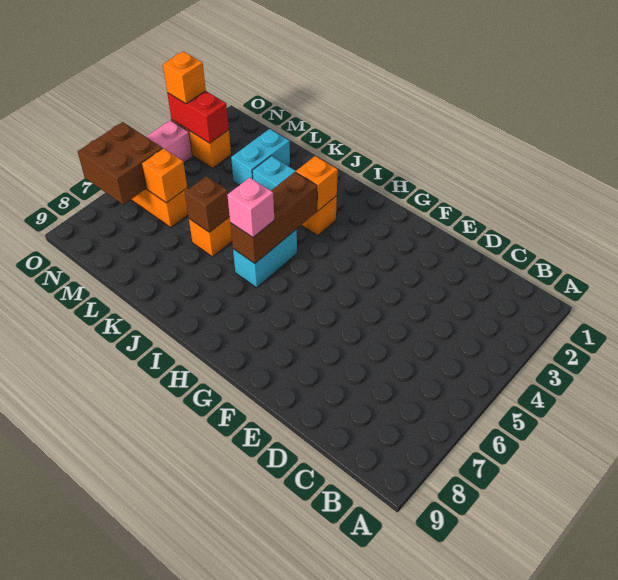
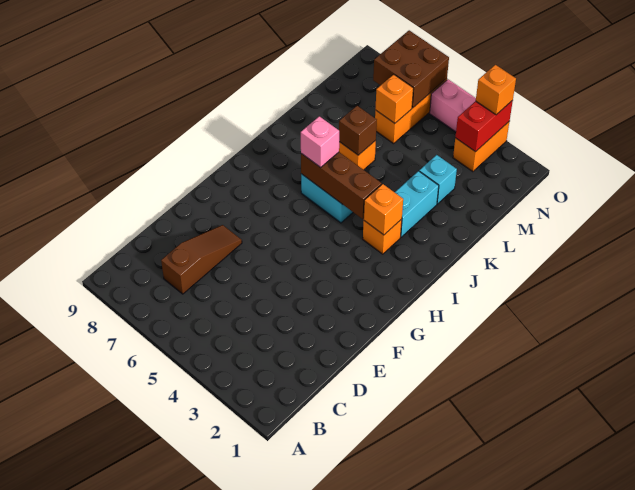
none -> brown 1x3 slope [161,225,242,294]
cyan 1x2 brick [231,129,290,185] -> cyan 1x1 brick [419,155,457,204]

